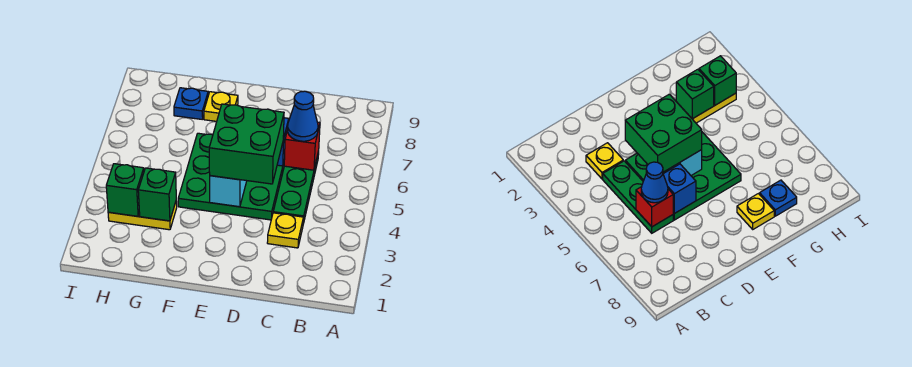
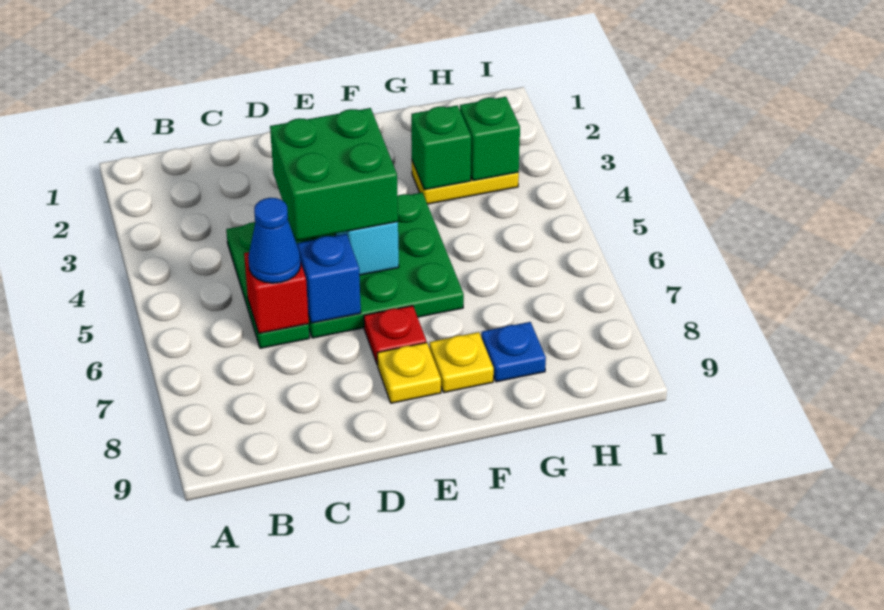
yellow 1x1 plate [267,213,304,248] -> yellow 1x1 plate moved to [377,343,441,403]
none -> red 1x1 plate [364,306,426,365]

